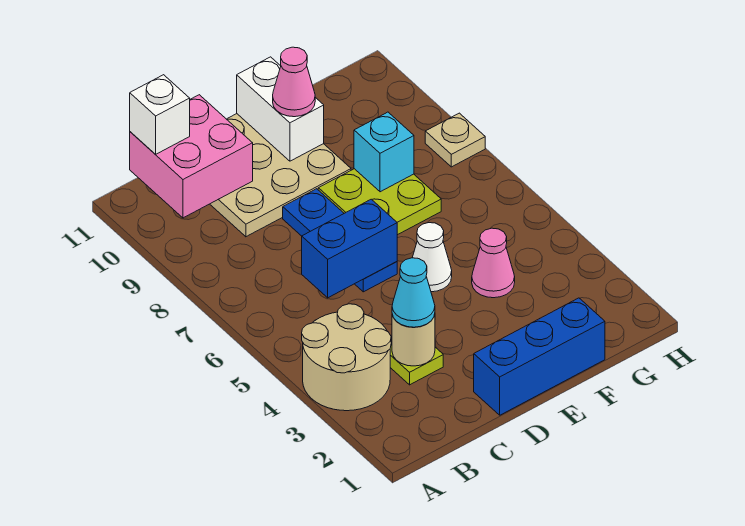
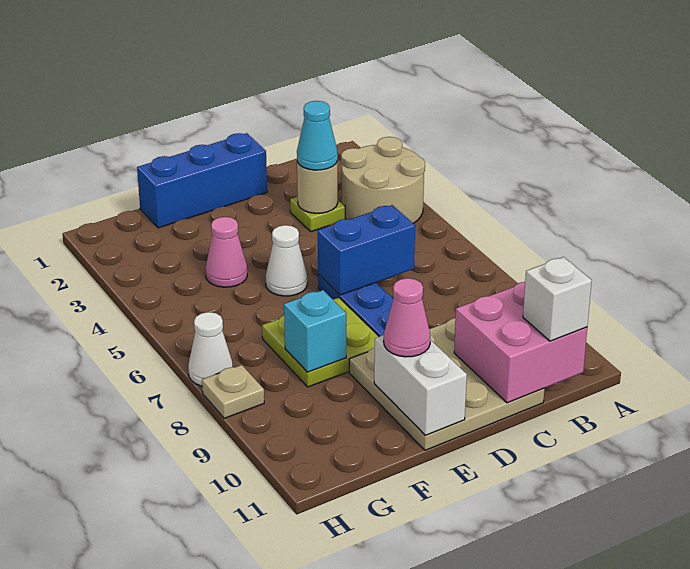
none -> white 1x1 cone [188,312,233,386]

